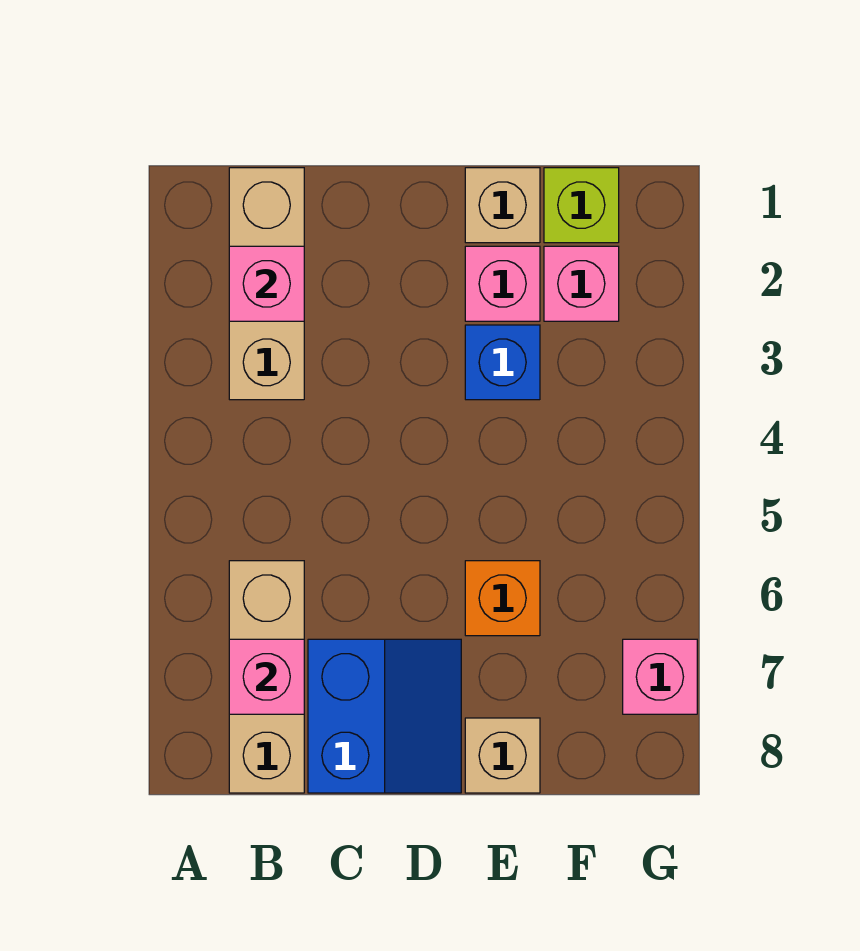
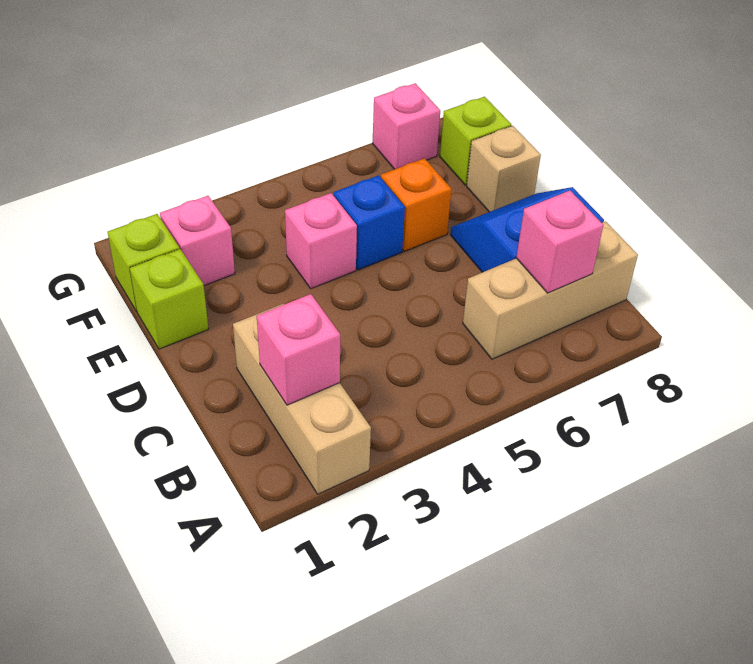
tan 1x3 brick [229,168,304,400] -> tan 1x3 brick turned to [233,304,371,494]
tan 1x1 brick [465,168,540,243] -> lime 1x1 brick [130,249,208,349]
pink 1x1 brick [465,246,540,321] -> pink 1x1 brick moved to [285,193,357,289]
blue 1x1 brick [465,325,540,400] -> blue 1x1 brick moved to [334,175,405,270]
none -> lime 1x1 brick [440,97,511,185]

